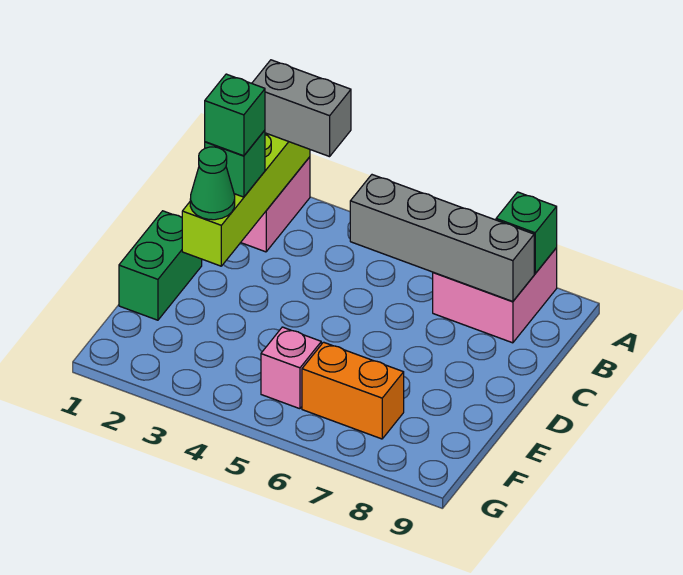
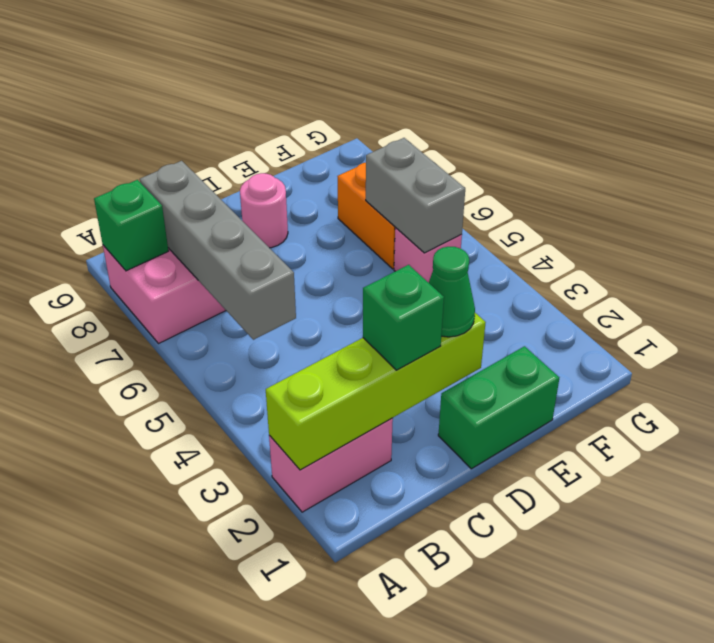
grey 1x2 brick [252,60,351,157] -> grey 1x2 brick moved to [366,138,465,253]
green 1x1 brick [205,74,265,156] -> none
none -> pink 1x1 round brick [240,173,288,248]

